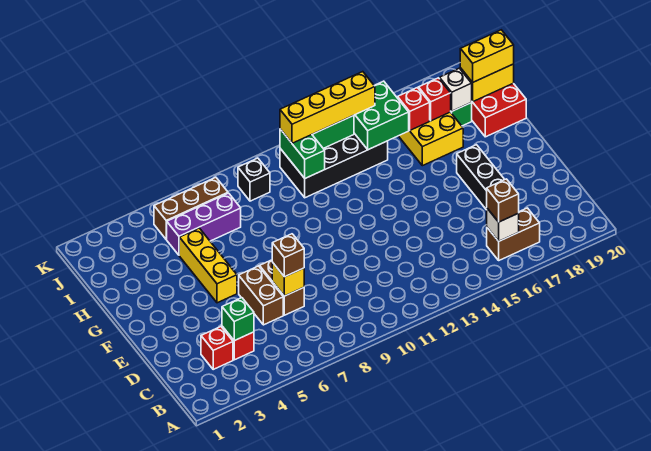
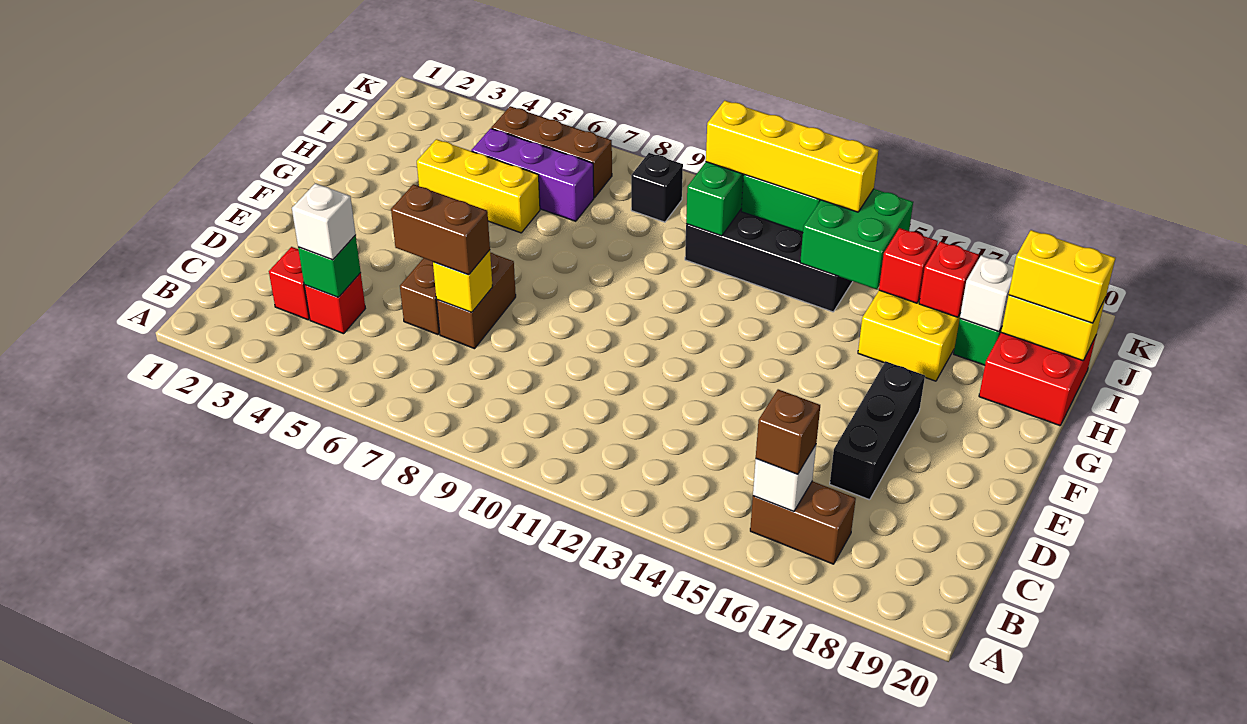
none -> white 1x1 brick [292,183,356,260]
brown 1x1 brick [272,234,304,277] -> brown 1x2 brick [391,184,490,275]
yellow 1x3 brick [179,228,237,303] -> yellow 1x3 brick turned to [417,139,540,233]

